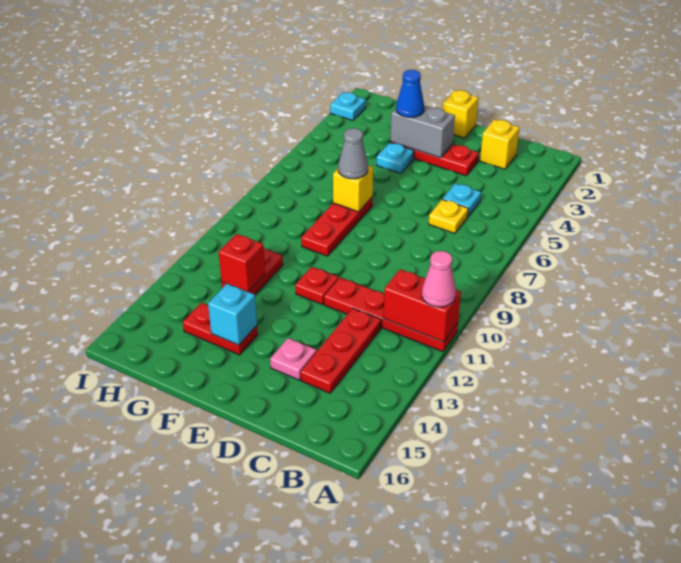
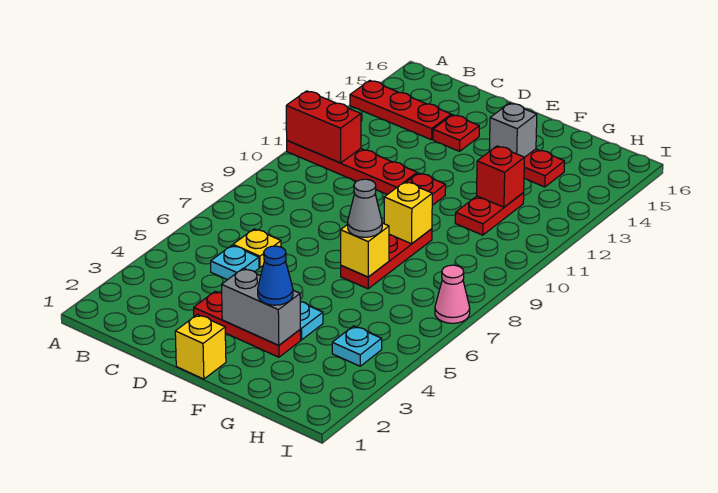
pink 1x1 cone [422,251,456,307] -> pink 1x1 cone moved to [435,265,470,323]
yellow 1x1 brick [480,119,520,169] -> yellow 1x1 brick moved to [384,182,432,244]
red 1x3 plate [301,308,381,393] -> red 1x3 plate turned to [350,80,451,140]
pink 1x1 plate [270,338,317,380] -> red 1x1 plate [433,115,479,151]
cyan 1x1 brick [208,284,257,345] -> grey 1x1 brick [489,103,537,157]
cyan 1x1 plate [330,92,366,121] -> cyan 1x1 plate moved to [332,326,382,366]

